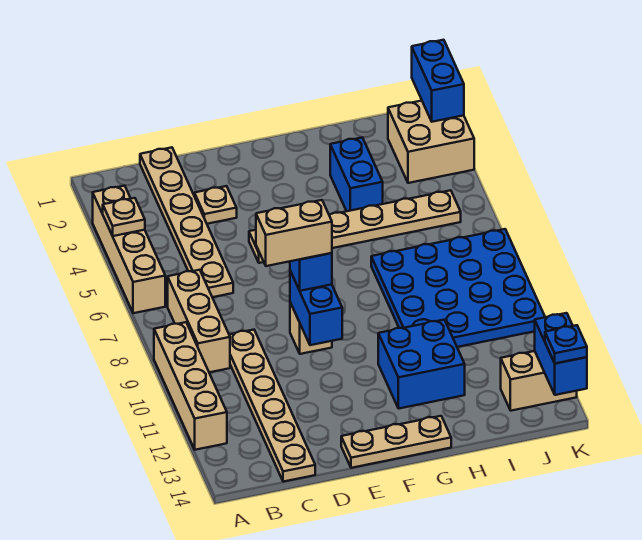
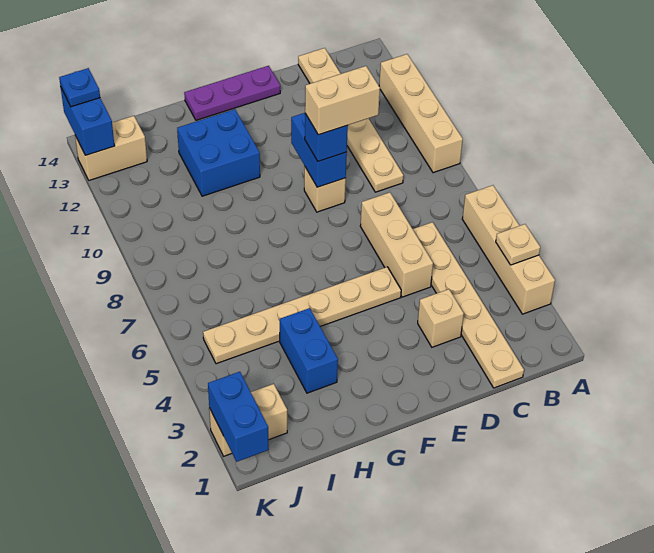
tan 1x3 brick [168,270,230,372] -> tan 1x3 brick moved to [360,192,433,297]
tan 1x1 plate [194,186,237,224] -> tan 1x1 brick [418,289,464,347]
tan 1x3 plate [341,416,451,468] -> purple 1x3 plate [184,66,280,120]
blue 4x4 plate [371,229,545,347] -> none
tan 2x2 brick [388,101,474,183] -> tan 1x2 brick [209,384,287,456]

